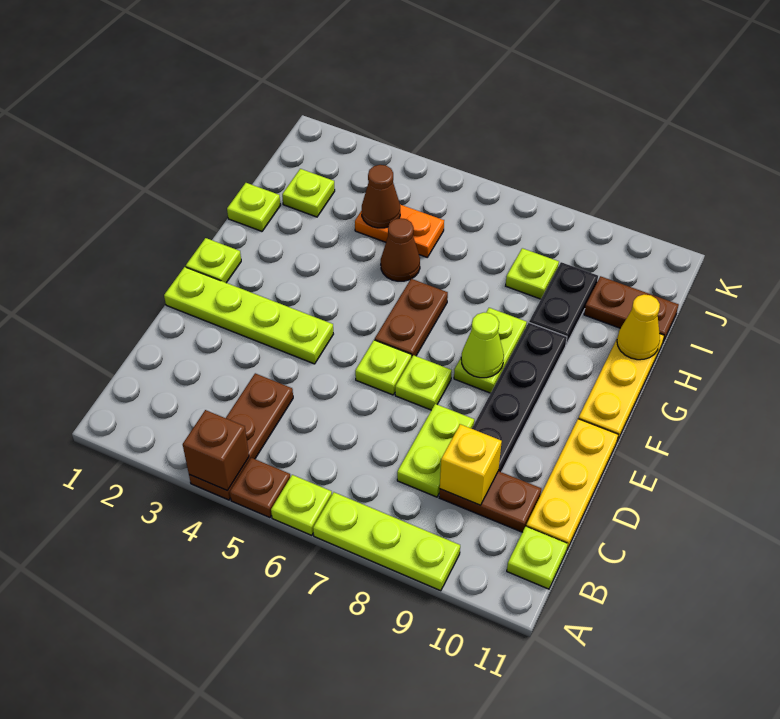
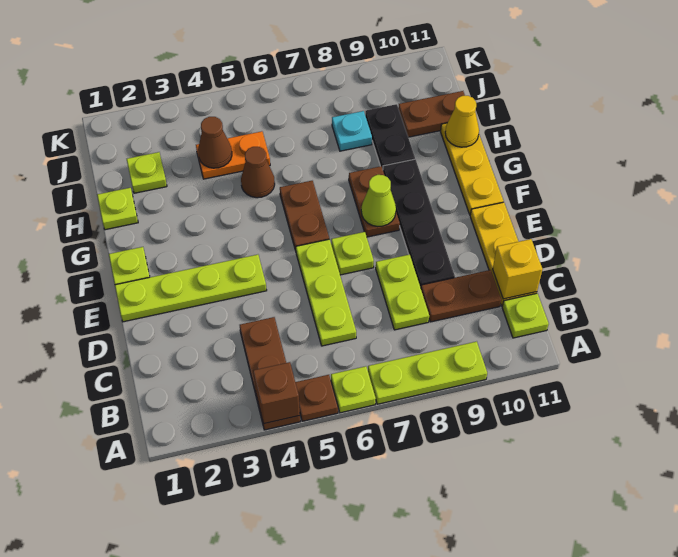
yellow 1x1 brick [440,424,502,505] -> yellow 1x1 brick moved to [493,239,543,299]
lime 1x1 plate [355,340,411,395] -> lime 1x3 plate [296,239,356,346]
lime 1x2 plate [454,308,527,393] -> brown 1x2 plate [349,166,400,237]
lime 1x1 plate [506,248,559,299] -> cyan 1x1 plate [332,111,372,151]

